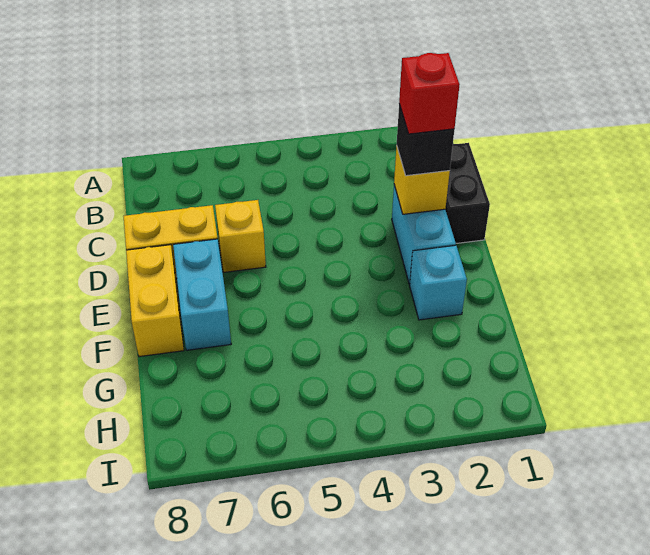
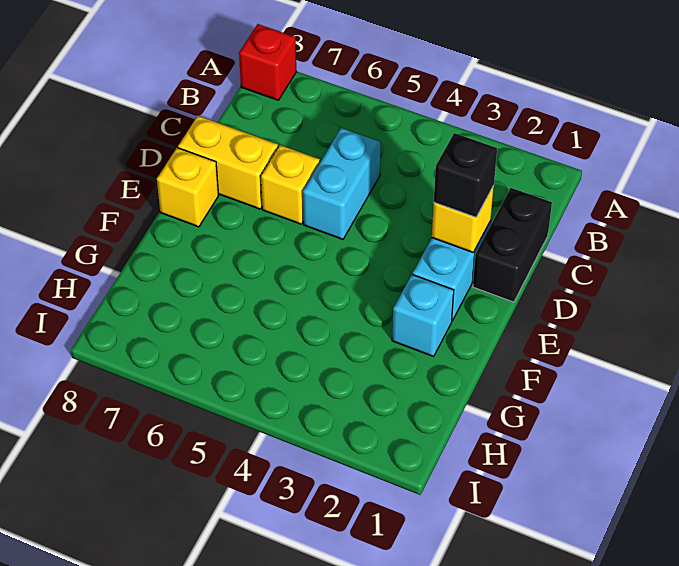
red 1x1 brick [399,53,460,134] -> red 1x1 brick moved to [239,24,296,100]
cyan 1x2 brick [173,239,231,350] -> cyan 1x2 brick moved to [303,128,381,239]
yellow 1x2 brick [126,245,184,357] -> yellow 1x1 brick [157,148,219,227]

